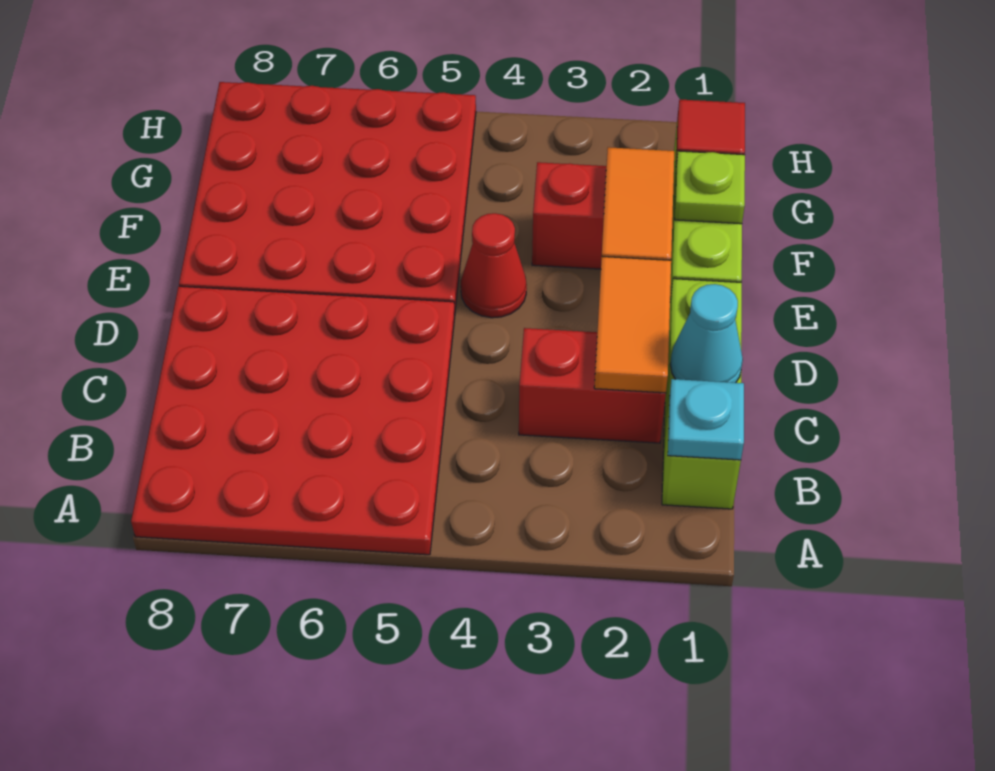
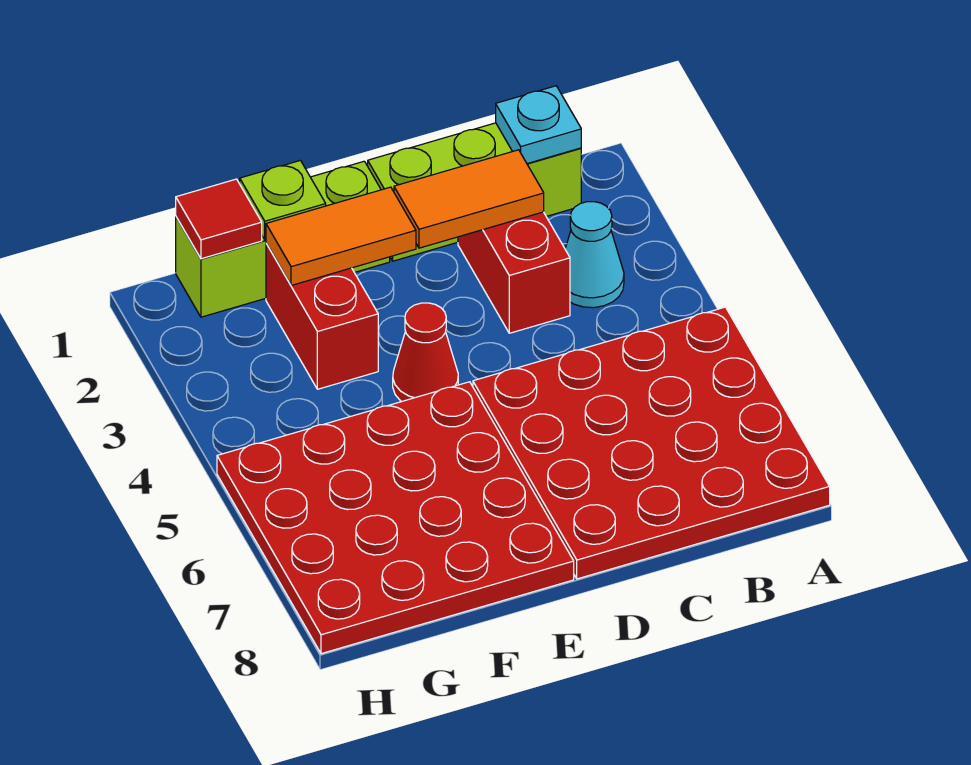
cyan 1x1 cone [670,284,743,383] -> cyan 1x1 cone moved to [565,202,624,308]

